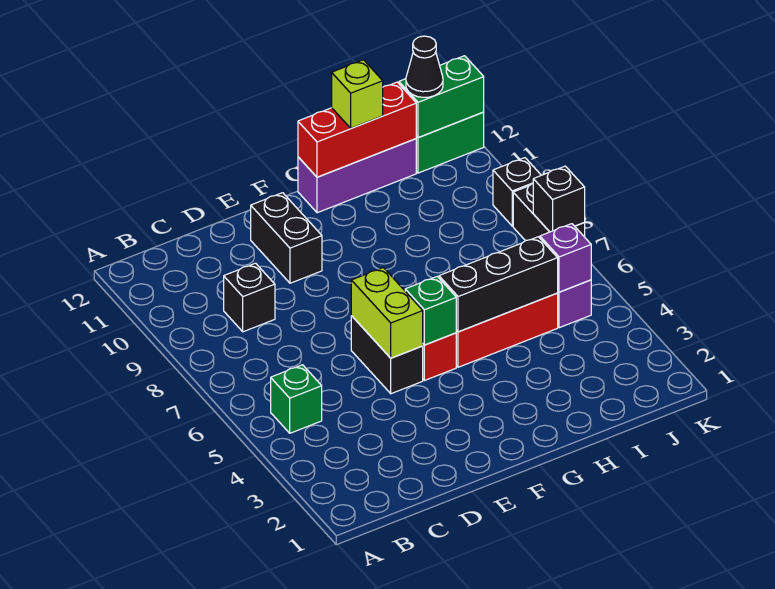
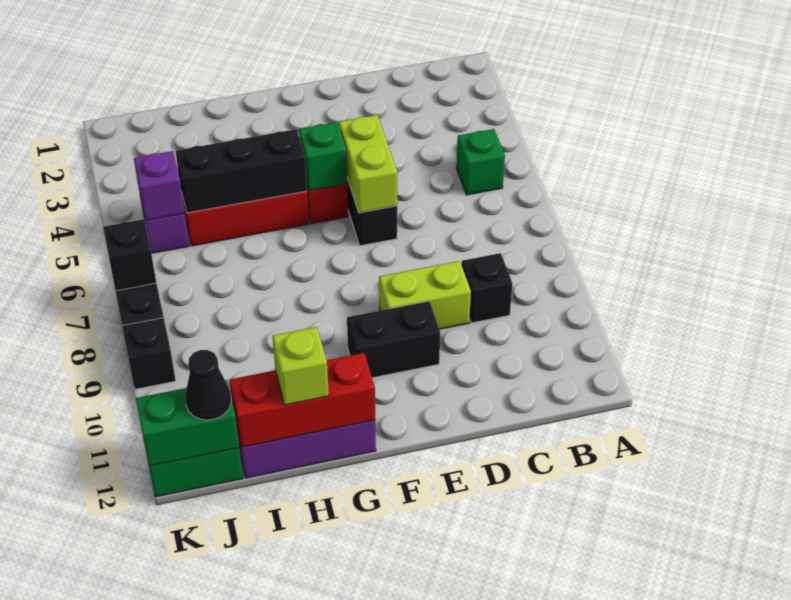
none -> lime 1x2 brick [379,261,471,329]
black 1x2 brick [251,193,322,283] -> black 1x2 brick turned to [347,301,440,378]

